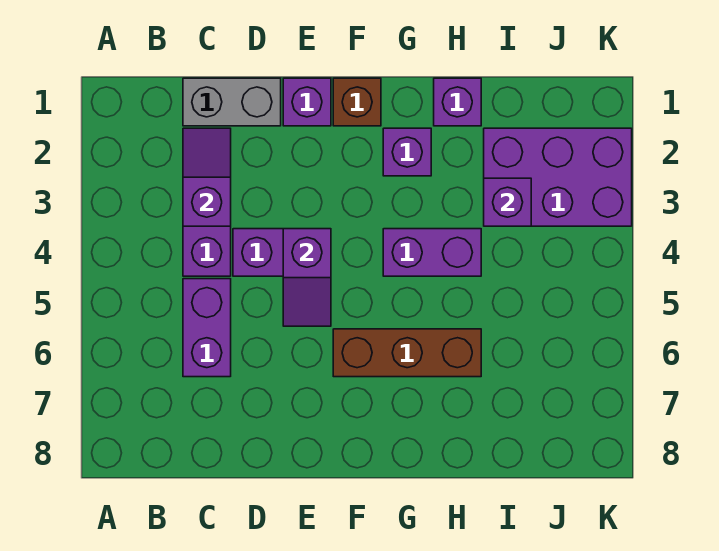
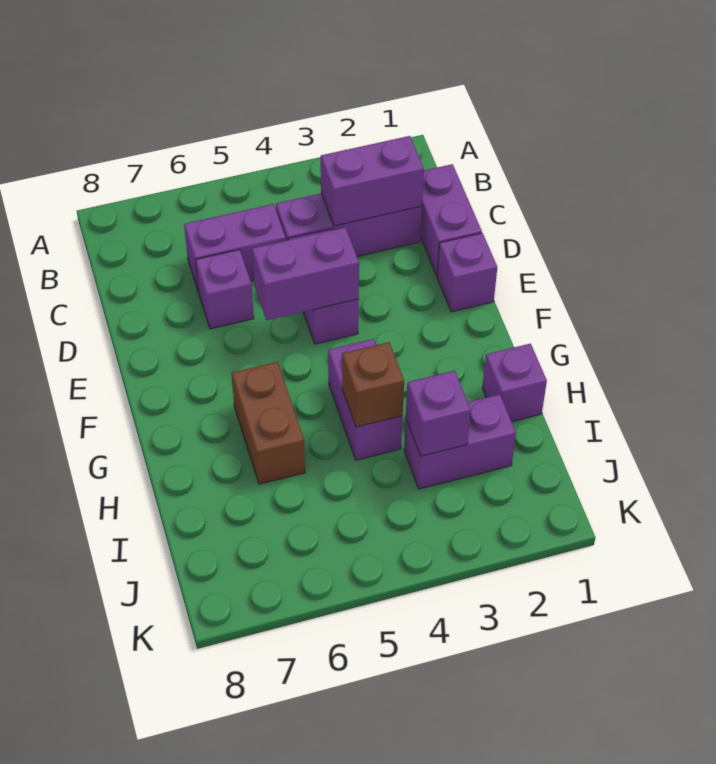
grey 1x2 brick [183,78,281,126] -> purple 1x2 brick [420,164,482,276]
purple 1x2 slope [183,128,231,226] -> purple 1x2 brick [321,136,424,226]
purple 1x2 slope [283,229,331,326] -> purple 1x2 brick [252,227,359,320]
brown 1x1 brick [333,78,381,126] -> brown 1x1 brick moved to [342,342,404,427]
brown 1x3 brick [333,329,481,377] -> brown 1x2 brick [232,362,305,484]
purple 1x1 brick [383,128,431,176] -> purple 1x1 brick moved to [196,249,254,329]
purple 2x3 brick [484,128,632,226] -> purple 1x2 brick [404,394,516,489]

